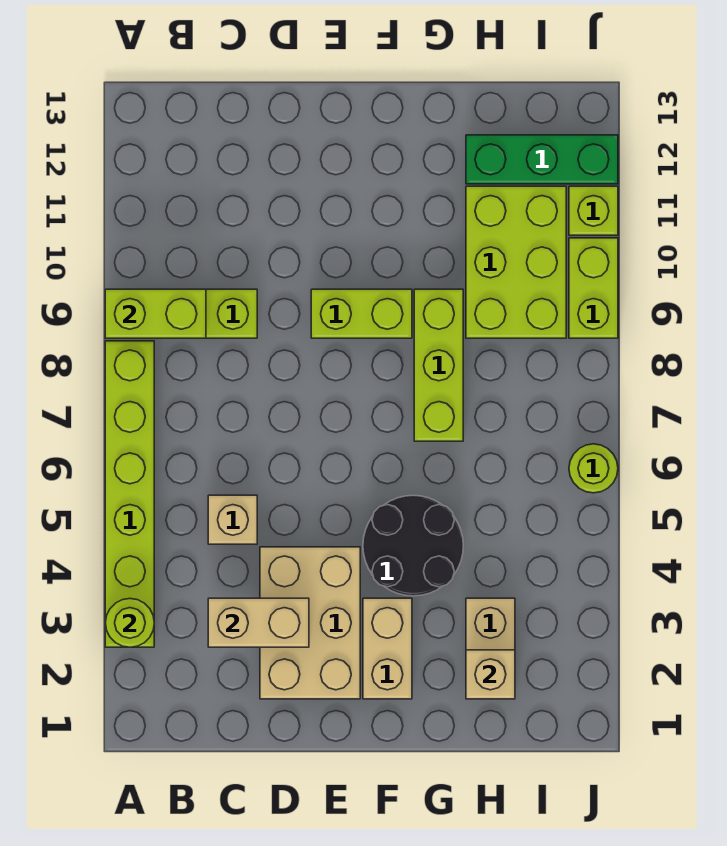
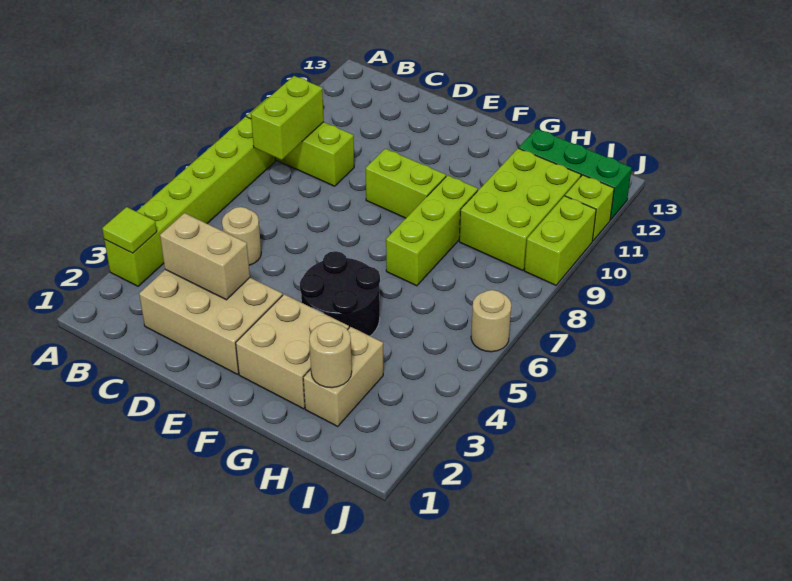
lime 1x1 round brick [105,599,154,647] -> lime 1x1 tile [102,207,157,253]
lime 1x2 brick [105,289,206,338] -> lime 1x2 brick turned to [251,76,324,160]
tan 1x1 brick [208,495,257,544] -> tan 1x1 round brick [222,207,261,265]
tan 2x3 brick [260,547,360,699] -> tan 2x3 brick turned to [139,270,283,374]
tan 1x2 brick [363,598,412,699] -> tan 2x2 brick [236,294,349,409]
tan 1x1 brick [466,650,515,699] -> tan 1x1 round brick [309,322,352,388]
lime 1x1 round brick [569,444,618,493] -> tan 1x1 round brick [471,290,511,352]

